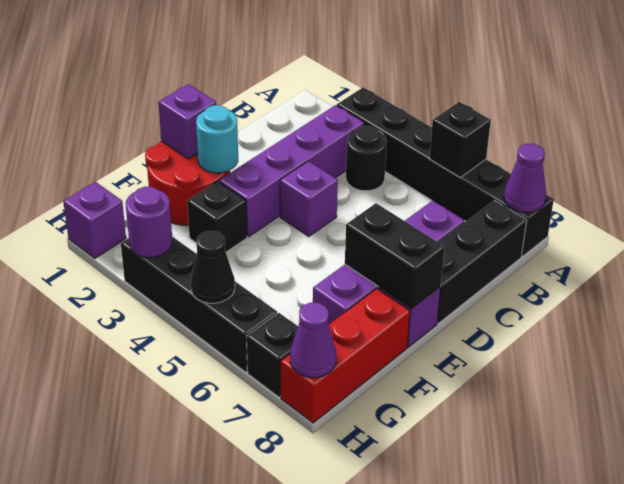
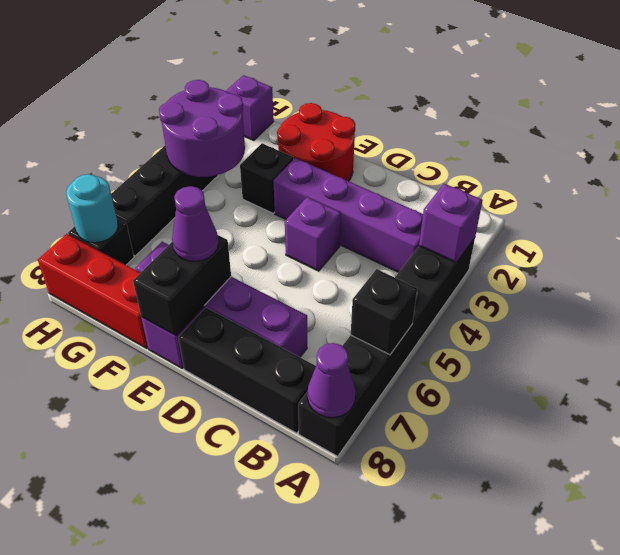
black 1x1 round brick [346,126,387,191] -> none
purple 1x1 brick [158,84,216,159] -> purple 1x1 brick moved to [419,184,483,262]
cyan 1x1 round brick [196,105,238,173] -> cyan 1x1 round brick moved to [66,174,118,243]
purple 1x1 round brick [126,187,172,258] -> purple 2x2 round brick [159,80,245,177]
black 1x1 cone [191,231,235,303] -> none
purple 1x1 cone [290,303,336,378] -> purple 1x1 cone moved to [172,186,219,261]

